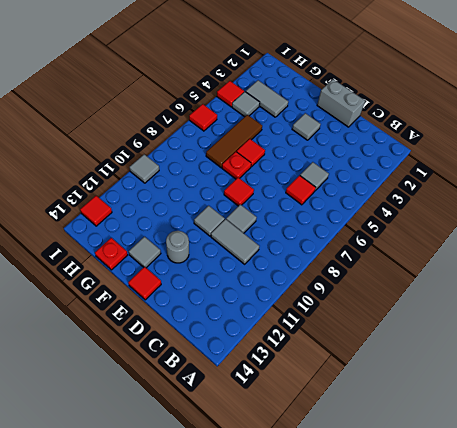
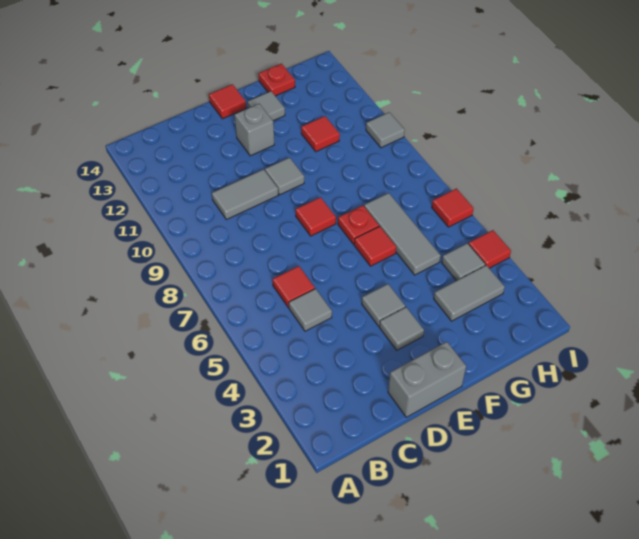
grey 1x1 tile [226,204,257,233] -> grey 1x1 tile moved to [362,284,405,326]
grey 1x1 round brick [166,231,189,263] -> grey 1x1 brick [235,104,274,156]
brown 1x3 tile [206,115,262,168] -> grey 1x3 tile [364,193,441,275]
red 1x1 tile [80,196,112,226] -> red 1x1 tile moved to [301,116,340,152]

